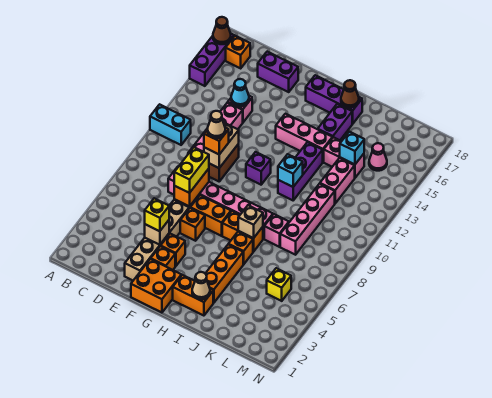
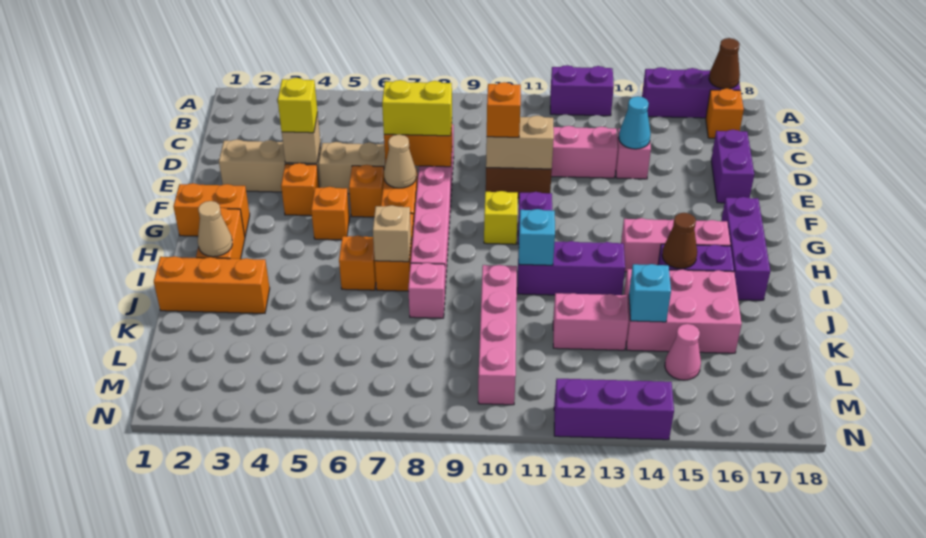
cyan 1x2 brick [150,104,191,145] -> none
none -> purple 1x2 brick [550,65,614,116]
tan 1x1 cone [208,111,225,138] -> tan 1x1 cone moved to [384,134,416,188]
orange 2x2 brick [131,259,181,312] -> orange 1x2 brick [173,183,250,236]
orange 1x1 brick [151,246,175,270] -> orange 1x1 brick moved to [311,187,350,240]
pink 1x3 brick [276,114,332,162] -> pink 1x3 brick turned to [621,218,730,272]
orange 1x3 brick [205,245,244,303] -> orange 1x3 brick moved to [154,256,270,313]
brown 1x1 cone [341,80,359,108] -> brown 1x1 cone moved to [662,213,697,269]
pink 1x2 brick [324,137,364,178] -> pink 2x3 brick [624,269,742,353]
pink 1x4 brick [280,184,335,255] -> pink 1x4 brick turned to [478,265,517,405]
yellow 1x1 brick [267,268,291,301] -> yellow 1x1 brick moved to [484,191,518,244]
none -> purple 1x3 brick [554,379,674,440]

